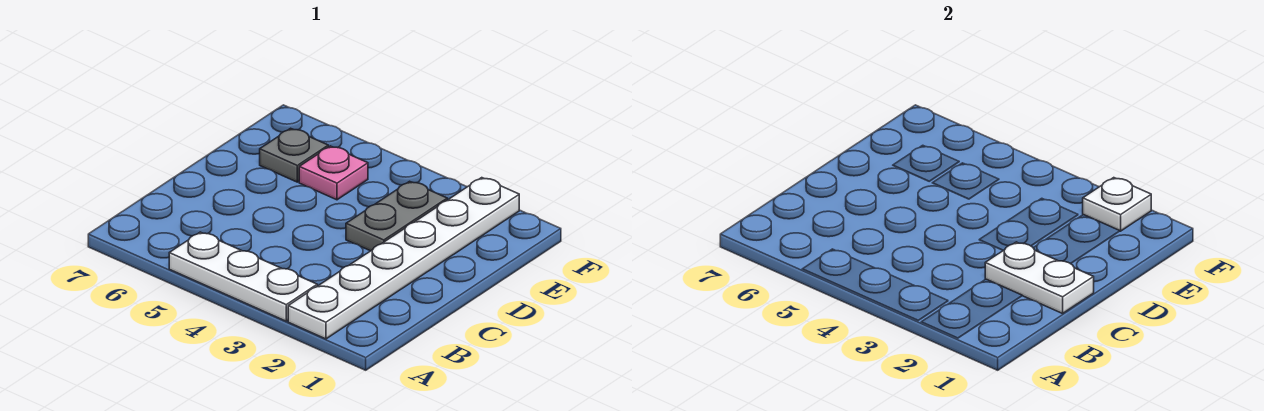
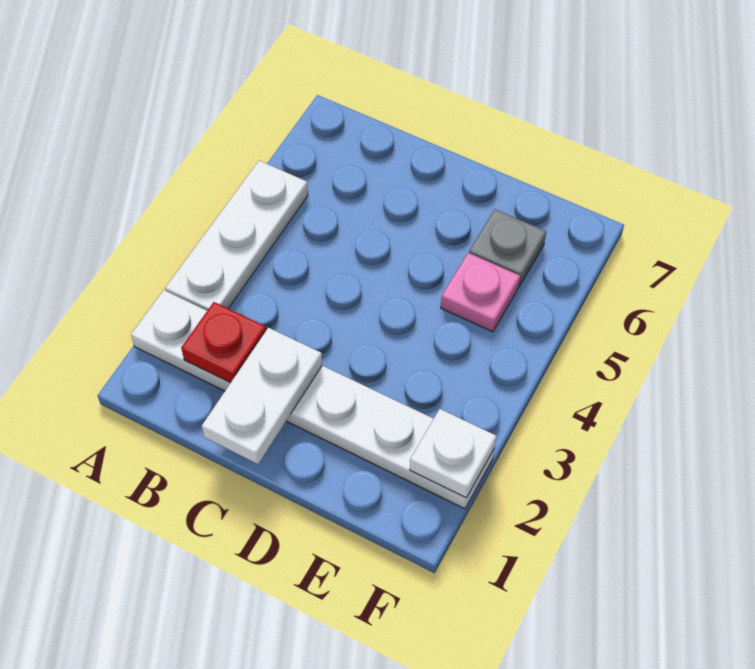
none -> red 1x1 plate [181,302,266,383]
grey 1x2 plate [346,181,447,251] -> none

